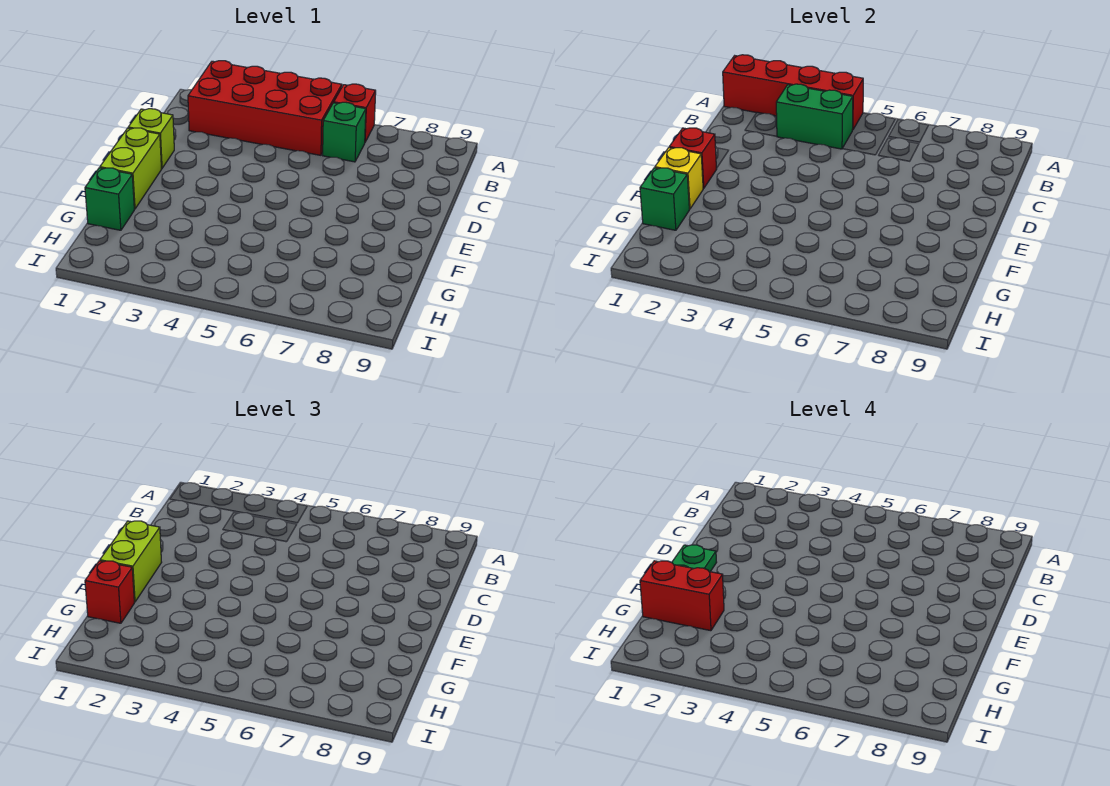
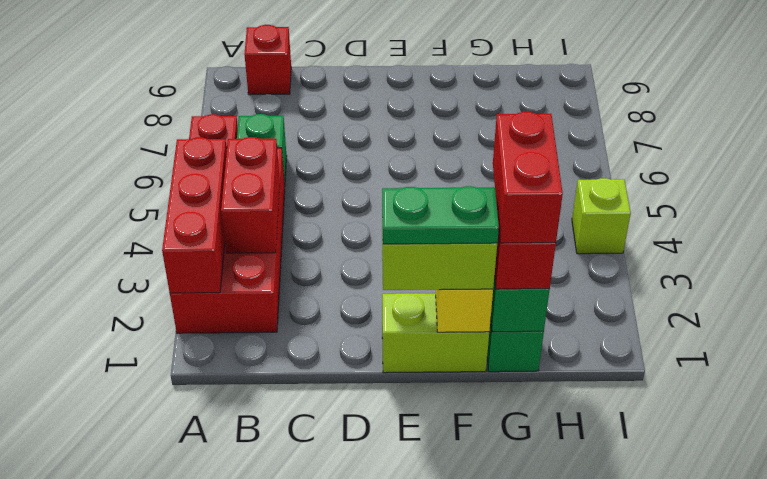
red 1x4 brick [723,55,863,130] -> red 1x3 brick [162,137,227,293]
green 1x2 brick [776,84,853,149] -> red 1x2 brick [221,137,280,253]
lime 1x1 brick [128,109,174,169] -> lime 1x1 brick moved to [572,178,631,254]
red 1x1 brick [669,128,717,189] -> red 1x1 brick moved to [244,25,291,95]

